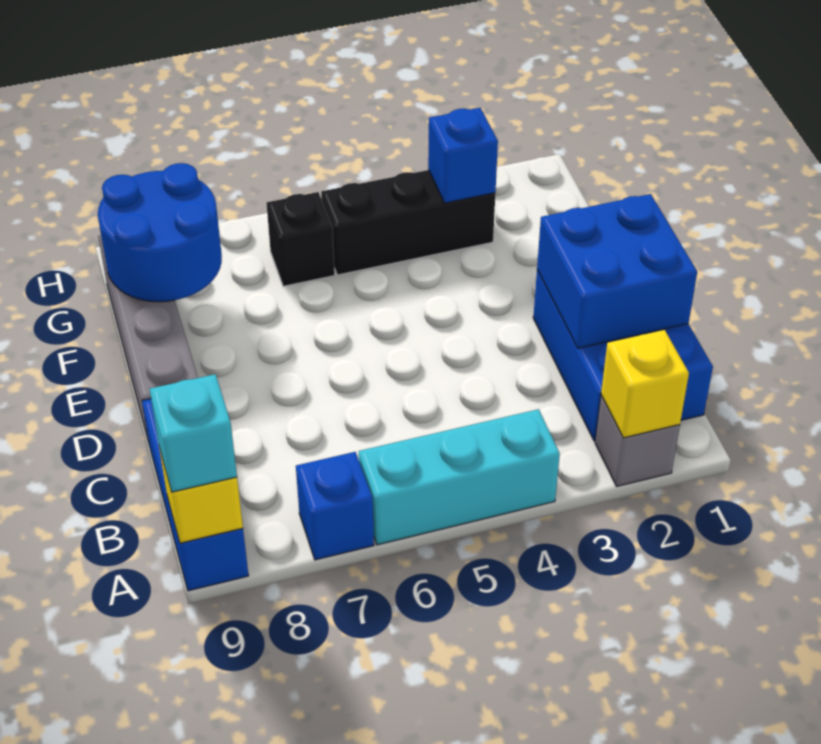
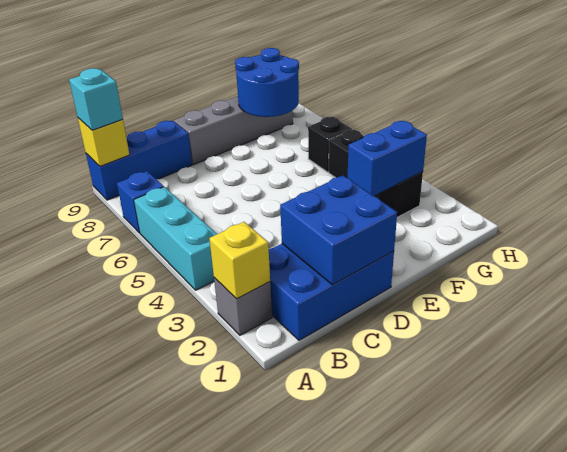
blue 1x1 brick [428,108,498,203] -> blue 1x2 brick [348,121,427,196]

